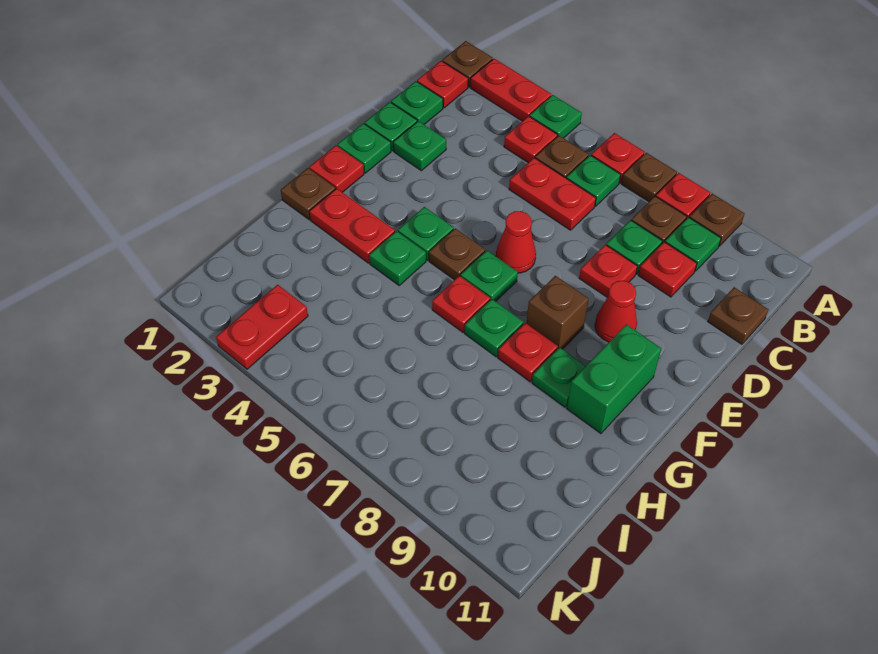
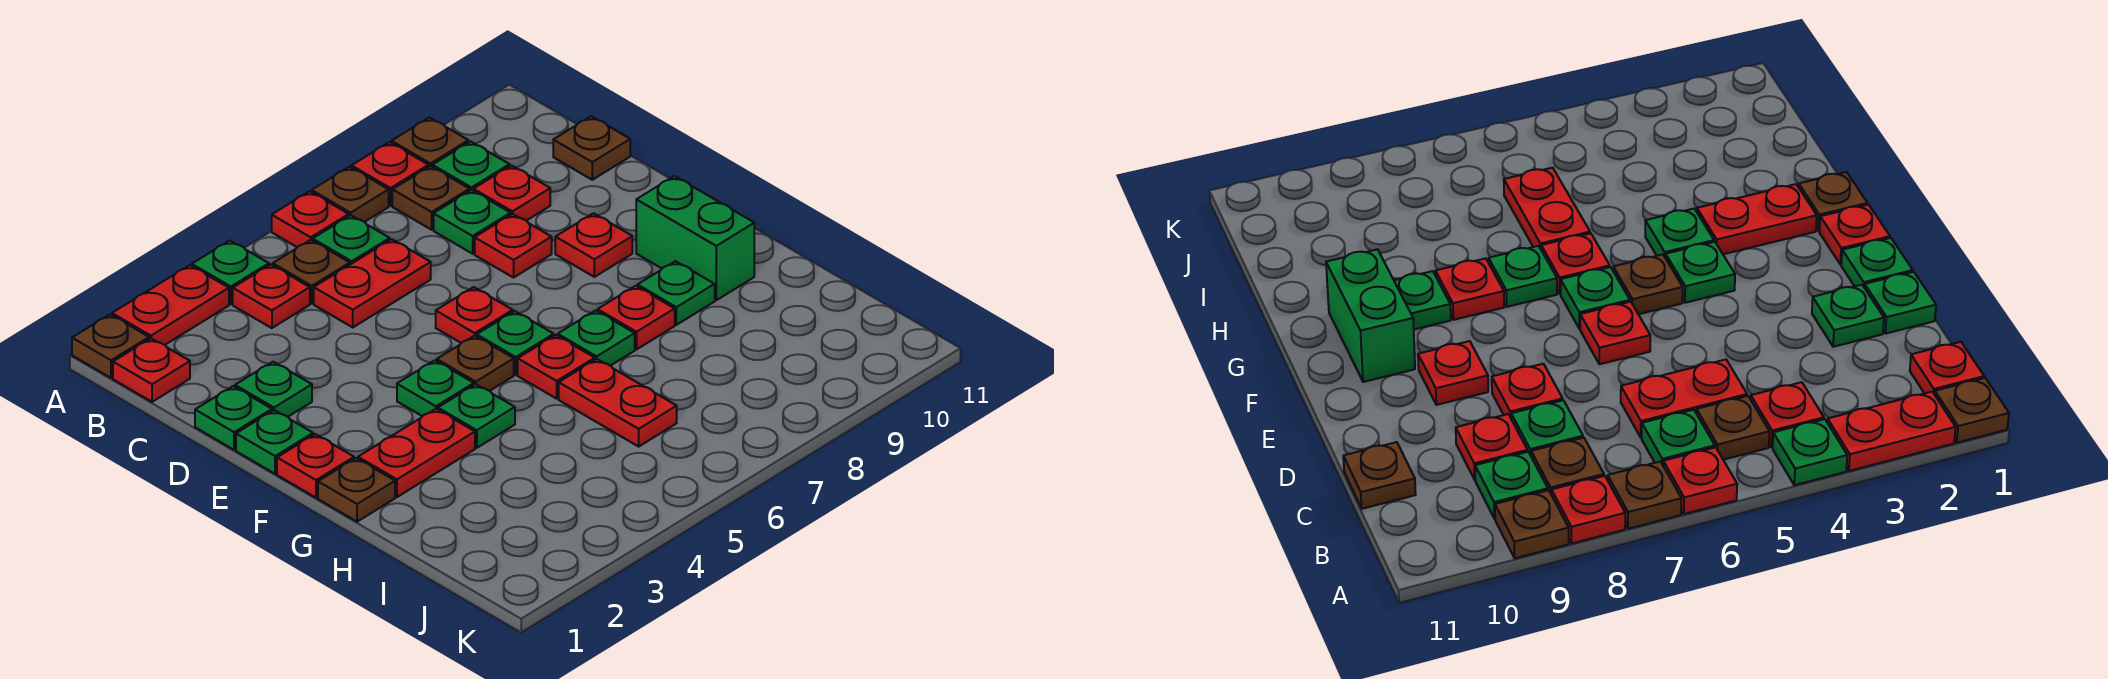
green 1x1 plate [391,81,443,124] -> none
red 1x1 cone [496,211,536,273] -> red 1x1 plate [436,287,513,343]
red 1x1 cone [595,281,637,342] -> red 1x1 plate [555,213,632,277]
brown 1x1 brick [526,276,589,349] -> none
red 1x2 plate [216,285,308,369] -> red 1x2 plate moved to [559,359,677,446]

